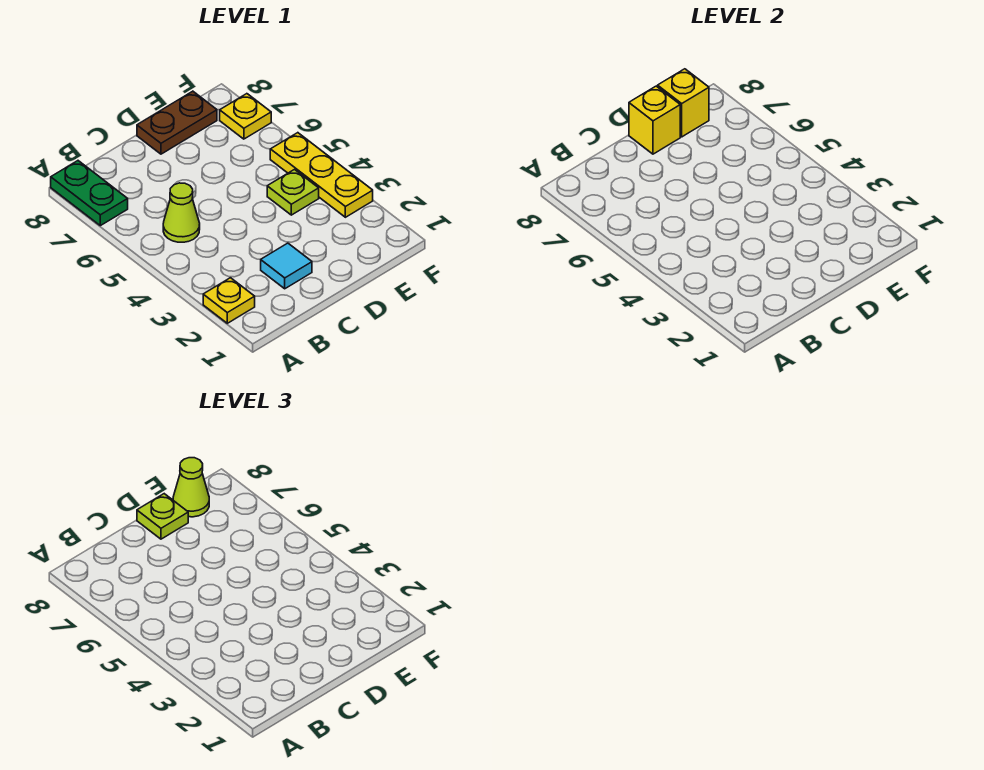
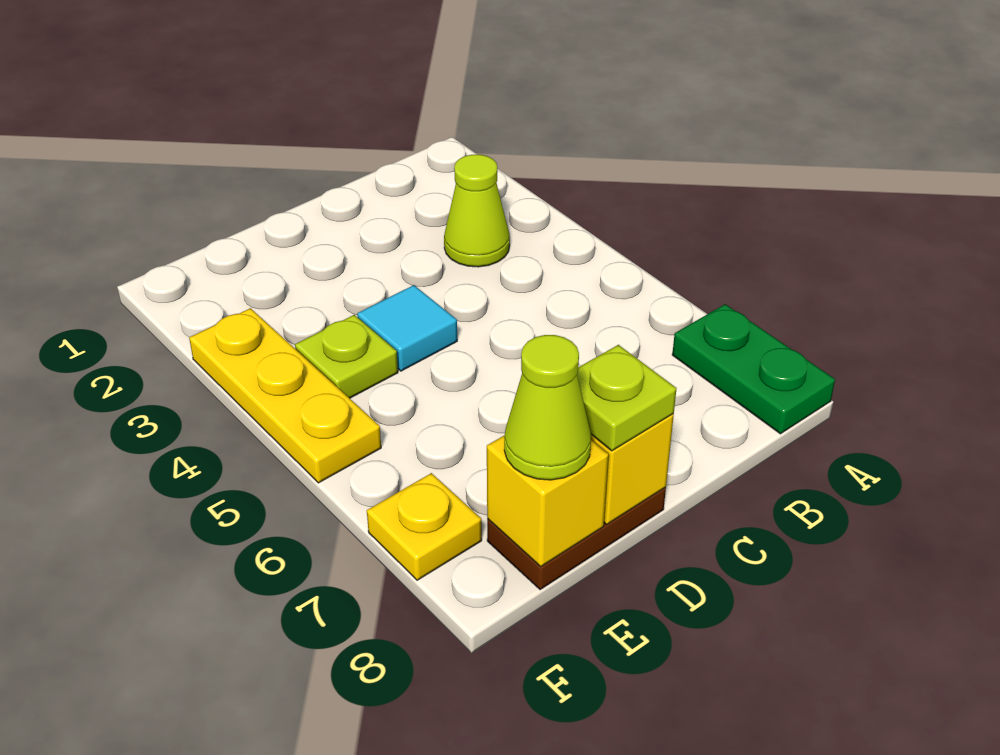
yellow 1x1 plate [203,278,255,323] -> none
lime 1x1 cone [163,183,200,242] -> lime 1x1 cone moved to [444,155,510,267]
cyan 1x1 tile [261,243,312,289] -> cyan 1x1 tile moved to [357,285,457,371]

